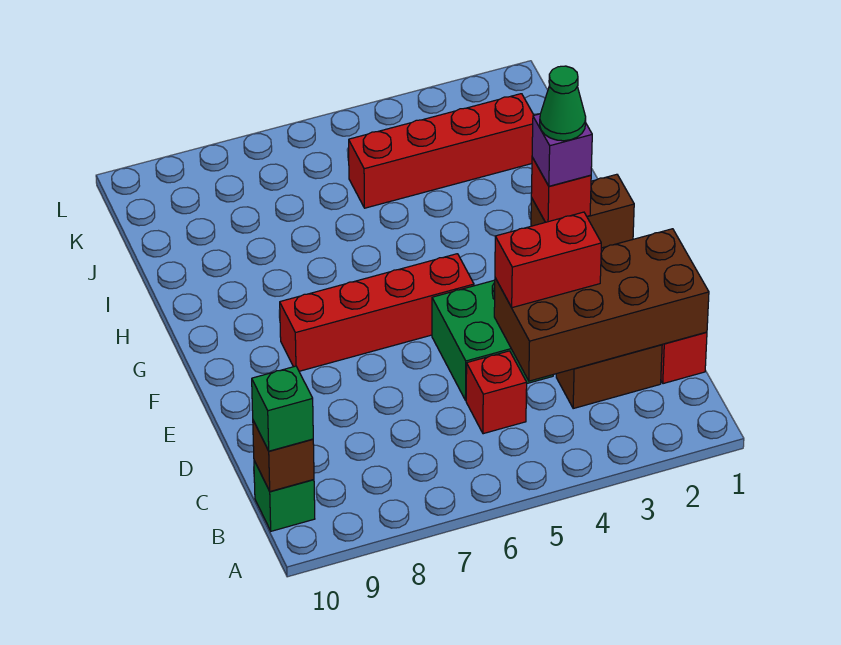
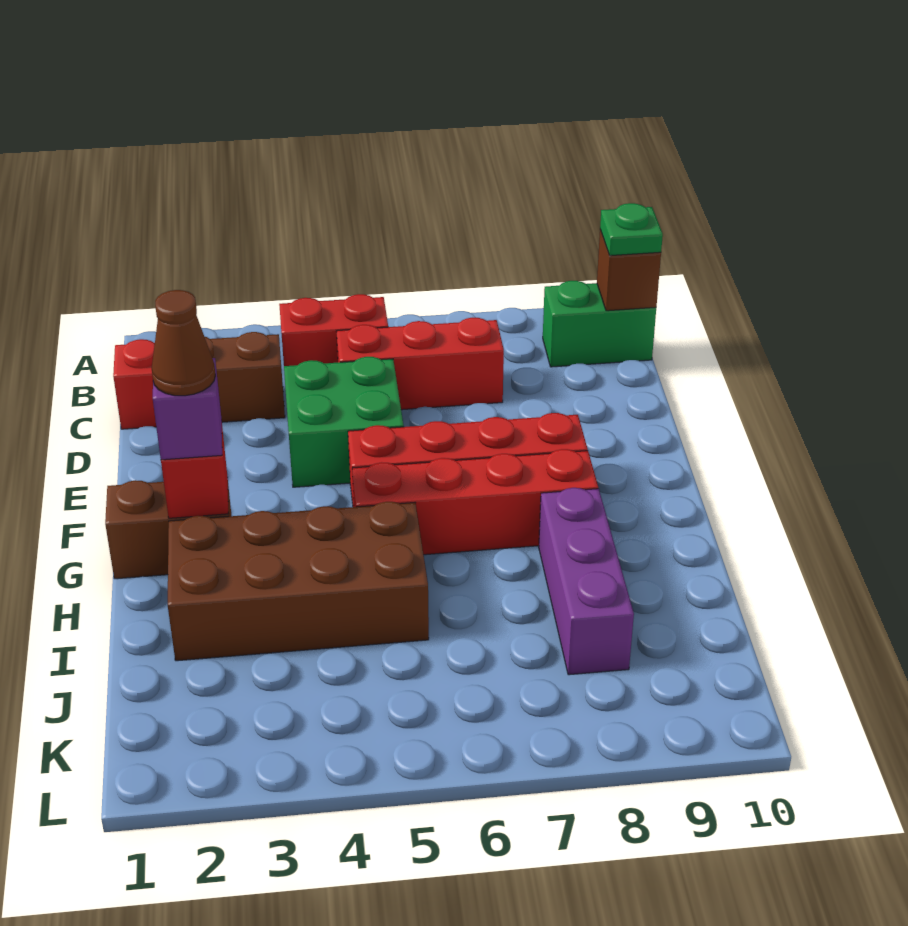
green 1x1 brick [254,461,315,531] -> green 1x2 brick [543,281,656,367]
green 1x1 brick [252,366,313,451] -> green 1x1 plate [600,203,663,256]
brown 2x4 brick [494,229,709,381] -> brown 2x4 brick moved to [168,502,429,661]
red 1x1 brick [466,351,527,434] -> red 1x3 brick [336,318,504,410]
red 1x2 brick [495,212,601,308] -> red 1x2 brick moved to [279,294,388,366]
green 1x1 cone [540,66,586,141] -> brown 1x1 cone [152,290,215,396]
none -> purple 1x3 brick [539,488,634,675]
red 1x4 brick [349,94,534,208] -> red 1x4 brick moved to [352,449,598,555]

